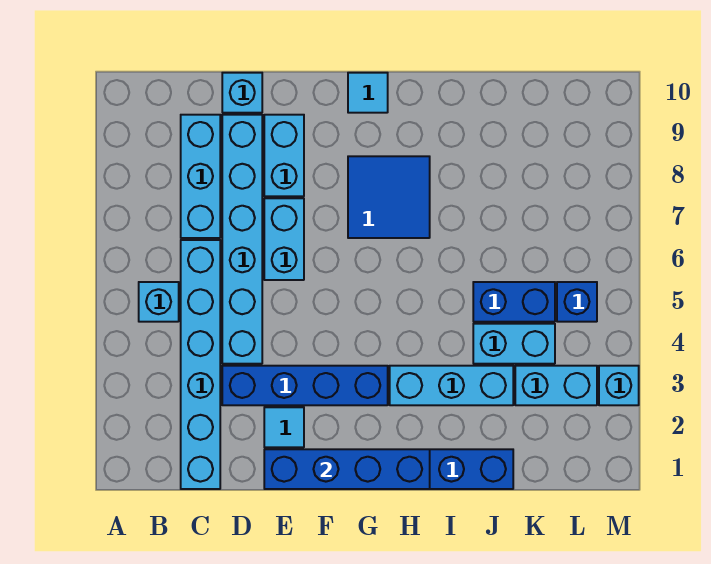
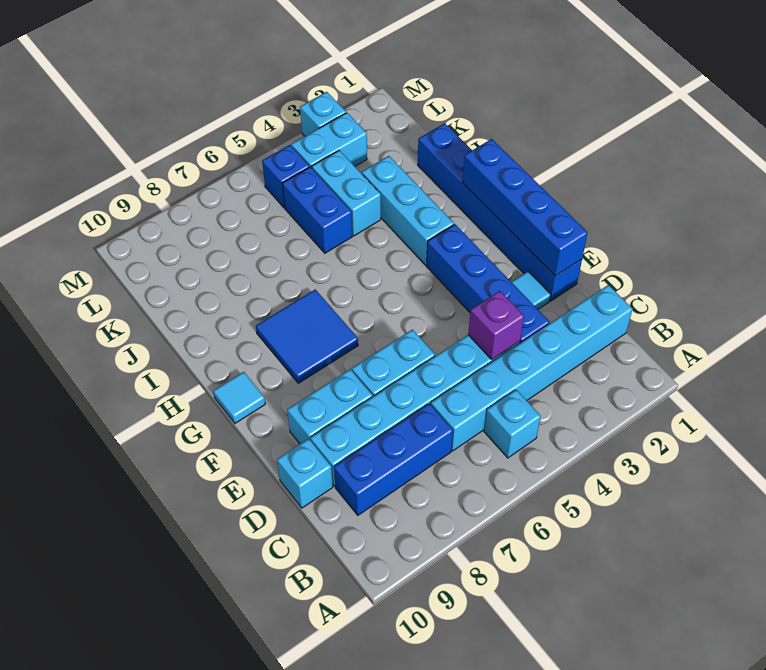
cyan 1x3 brick [181,115,220,238] -> blue 1x3 brick [334,403,453,515]
none -> purple 1x1 brick [468,291,524,359]
cyan 1x2 brick [515,366,597,405] -> cyan 1x2 brick turned to [291,113,367,168]

